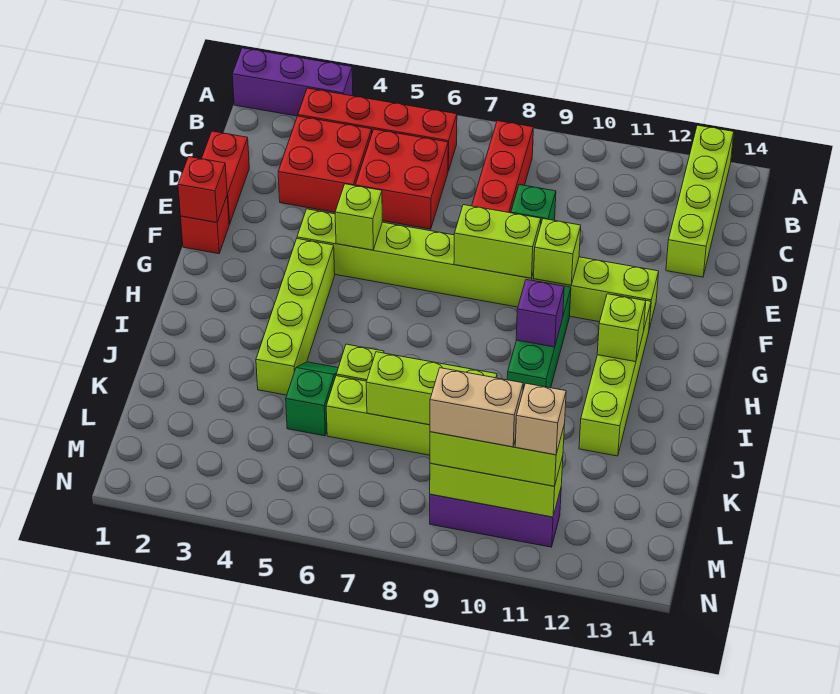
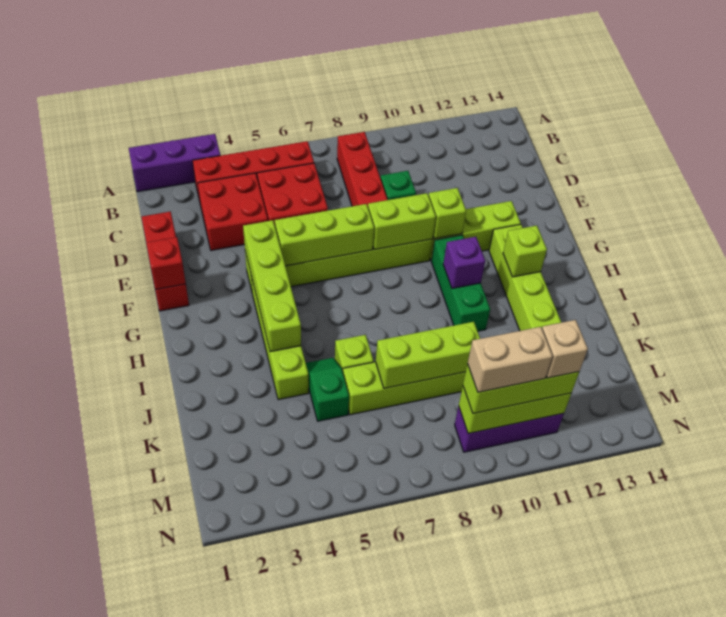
lime 1x4 brick [666,125,734,277] -> lime 1x4 brick moved to [243,220,301,352]
lime 1x1 brick [335,184,382,250] -> lime 1x3 brick [275,204,374,266]

